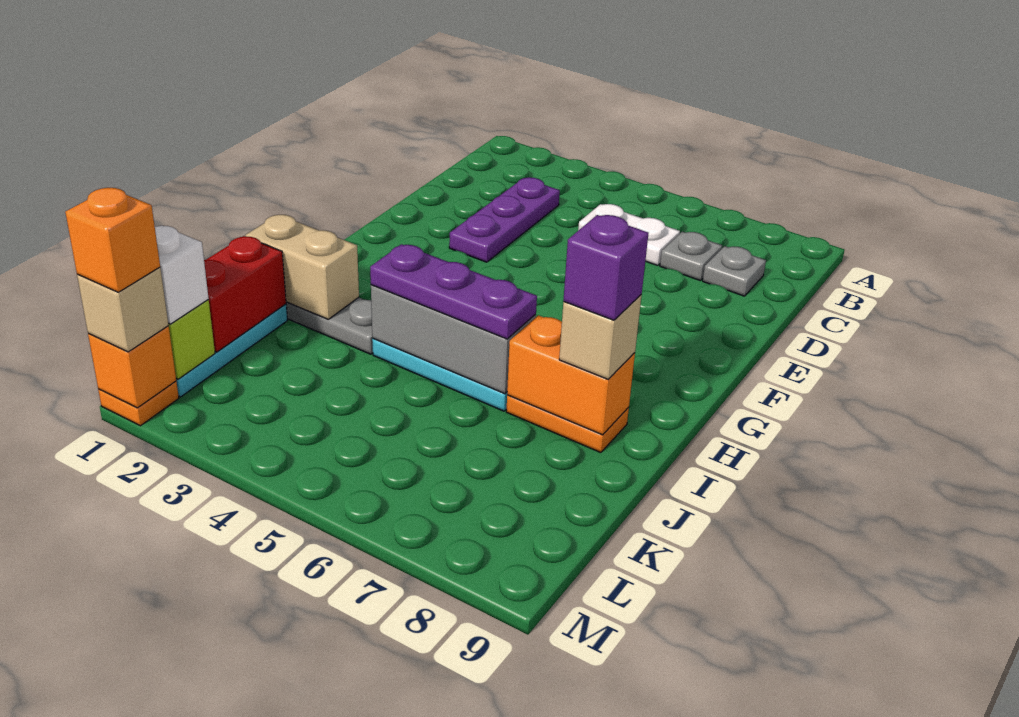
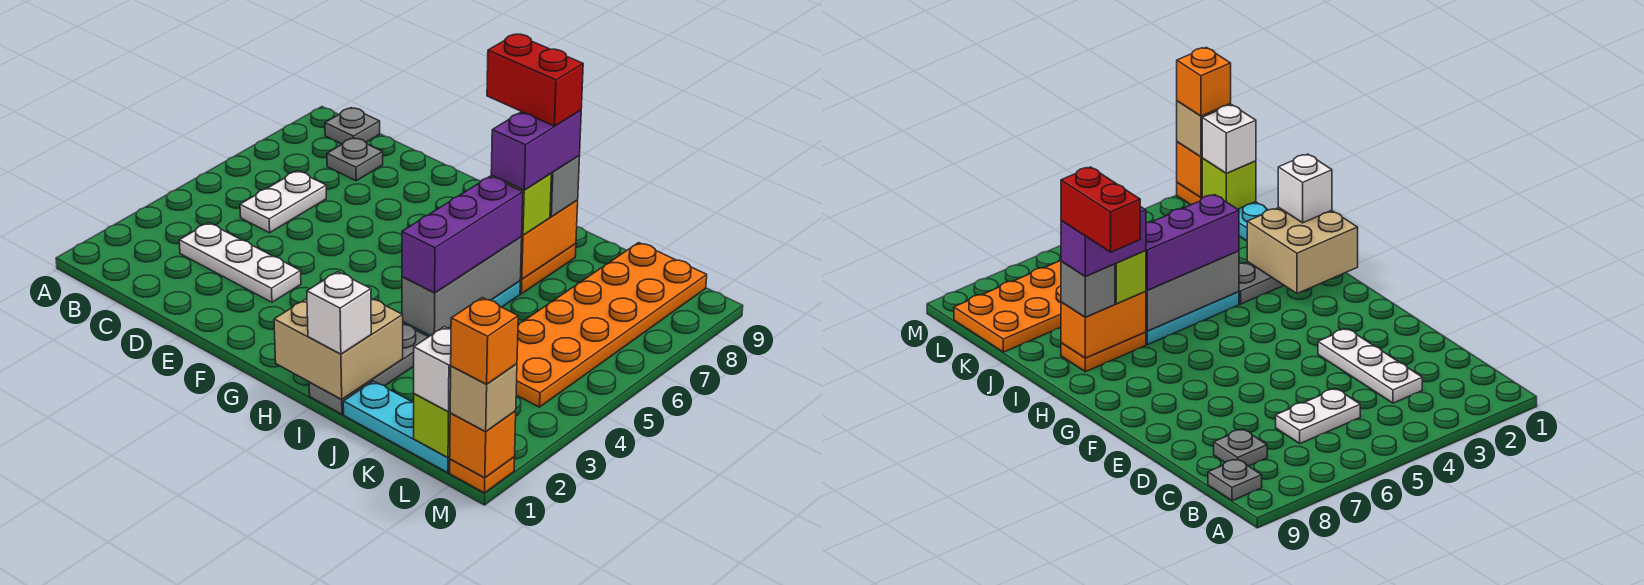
purple 1x3 plate [449,177,560,262] -> white 1x3 plate [179,223,301,302]
grey 1x1 plate [660,232,722,280] -> grey 1x1 plate moved to [325,108,380,144]
tan 1x2 brick [245,215,359,319] -> tan 2x2 brick [274,298,403,400]
none -> white 1x1 brick [307,272,371,354]
purple 1x3 plate [370,244,537,339] -> purple 1x3 brick [402,177,523,293]
none -> lime 1x1 brick [491,174,551,235]
tan 1x1 brick [559,295,642,379] -> grey 1x1 brick [550,156,580,217]
purple 1x1 brick [563,215,649,320] -> purple 1x2 brick [491,110,581,190]
red 1x2 brick [204,236,286,352] -> red 1x2 brick moved to [487,34,583,126]
none -> orange 2x6 plate [516,243,707,407]

